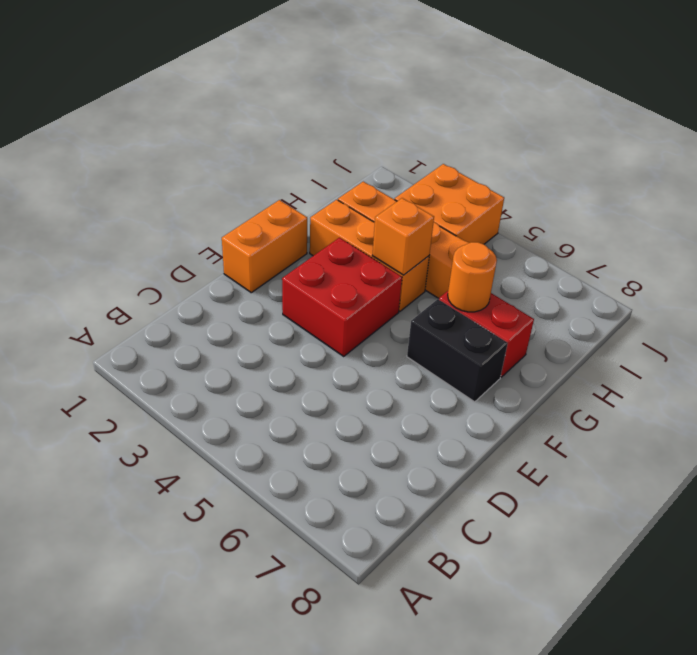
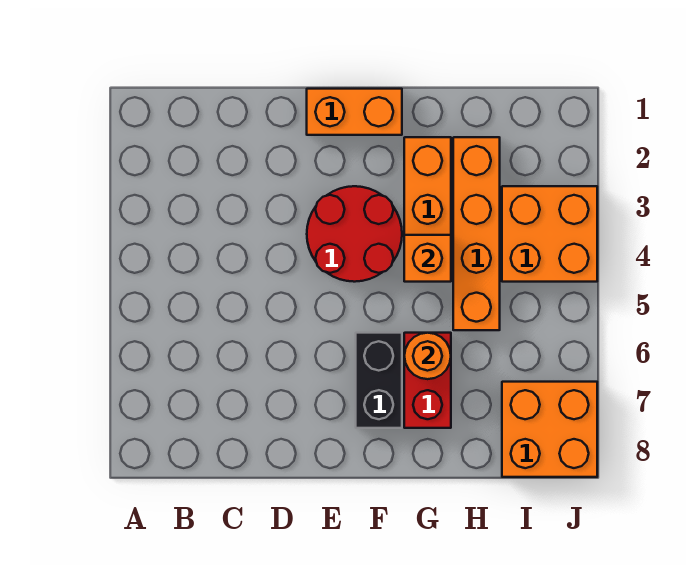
red 2x2 brick [282,238,402,356] -> red 2x2 round brick [307,186,402,282]
none -> orange 2x2 brick [502,382,597,477]

